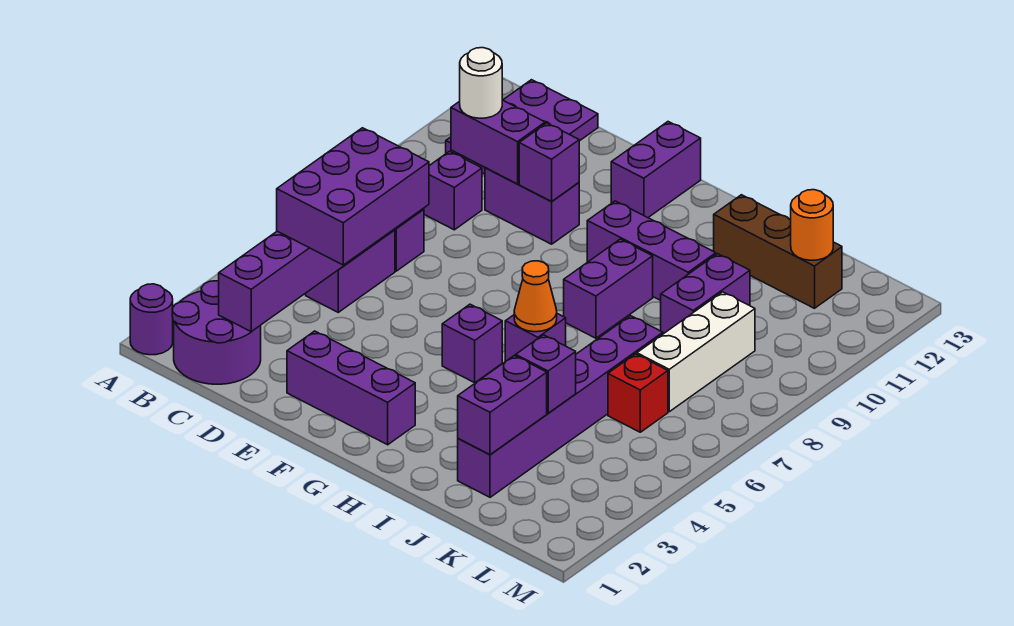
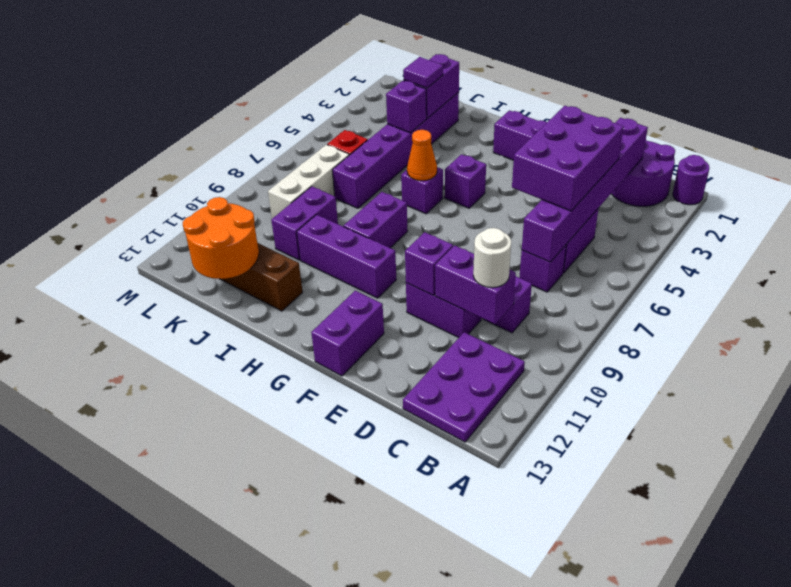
none -> purple 1x1 tile [403,57,443,88]
orange 1x1 round brick [791,190,833,260] -> orange 2x2 round brick [183,197,259,279]

